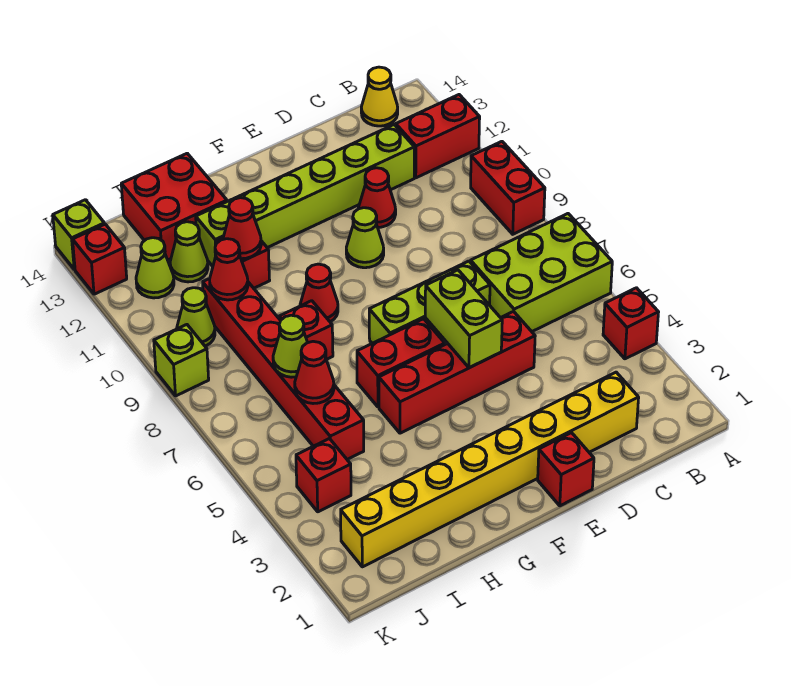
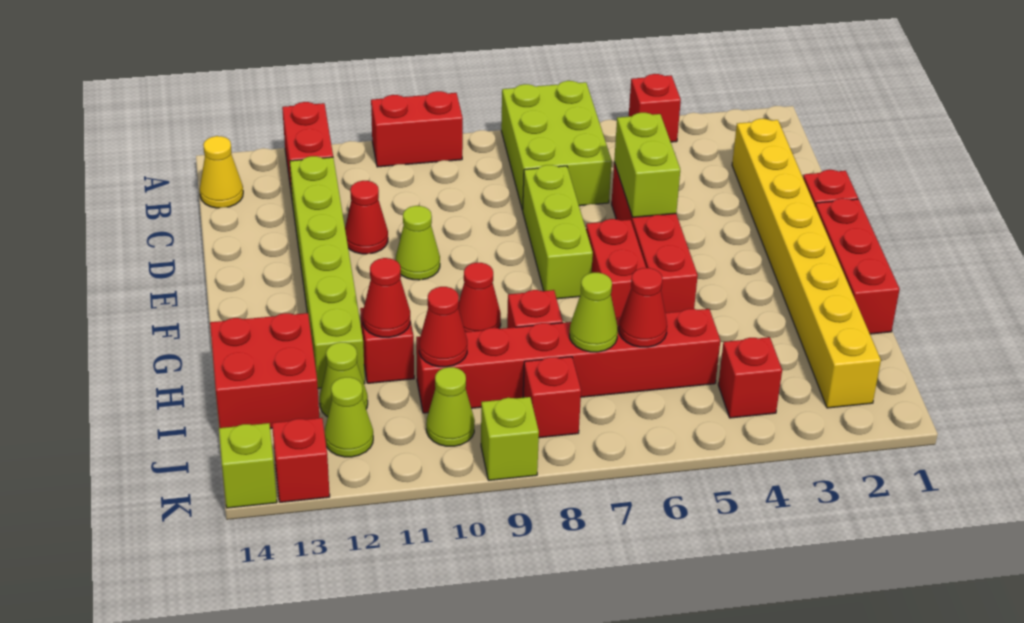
lime 1x2 brick [425,270,502,368] -> lime 1x2 brick turned to [614,113,680,217]
none -> red 1x3 brick [815,198,900,334]
none -> red 1x1 brick [523,357,581,438]

